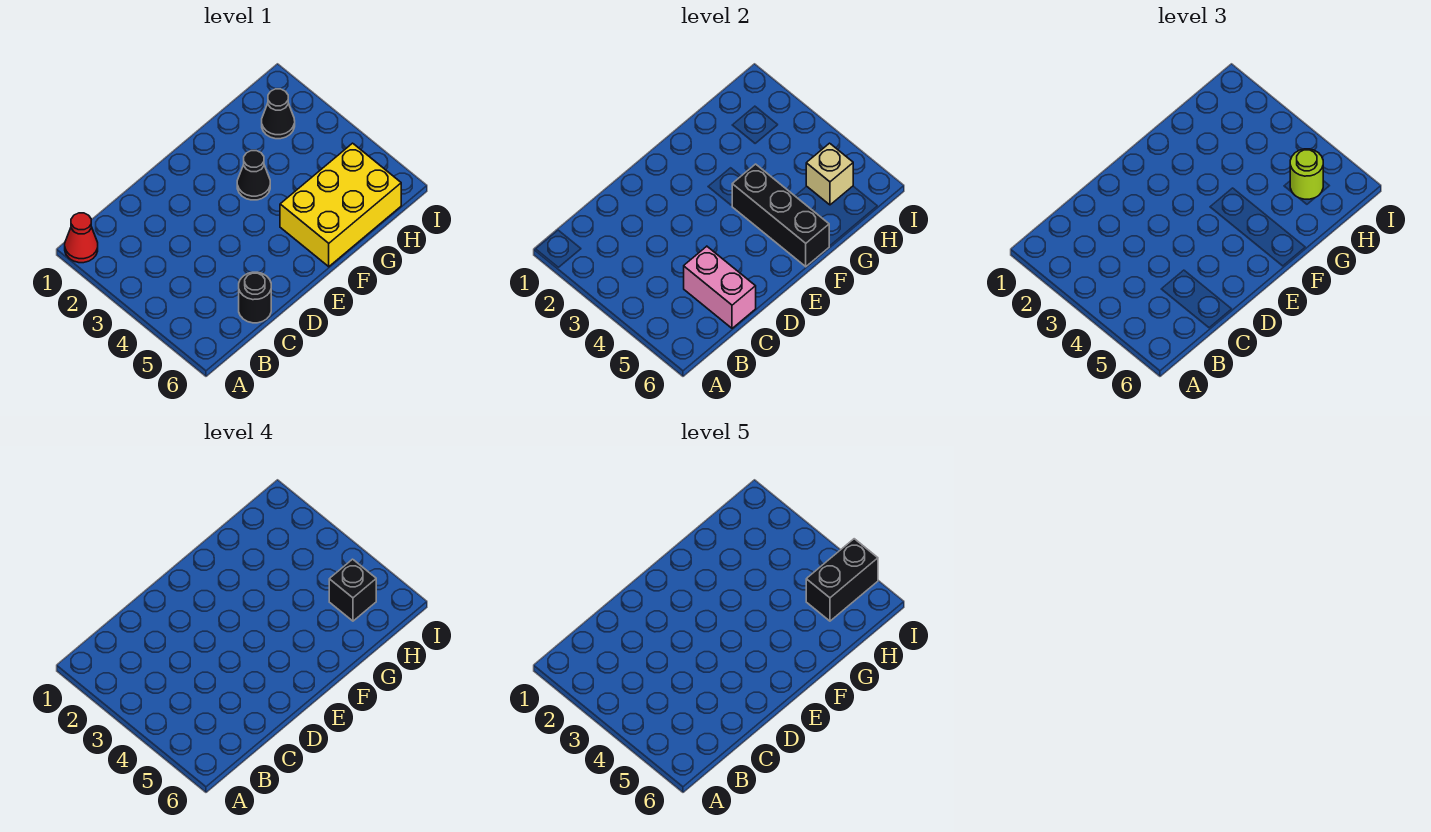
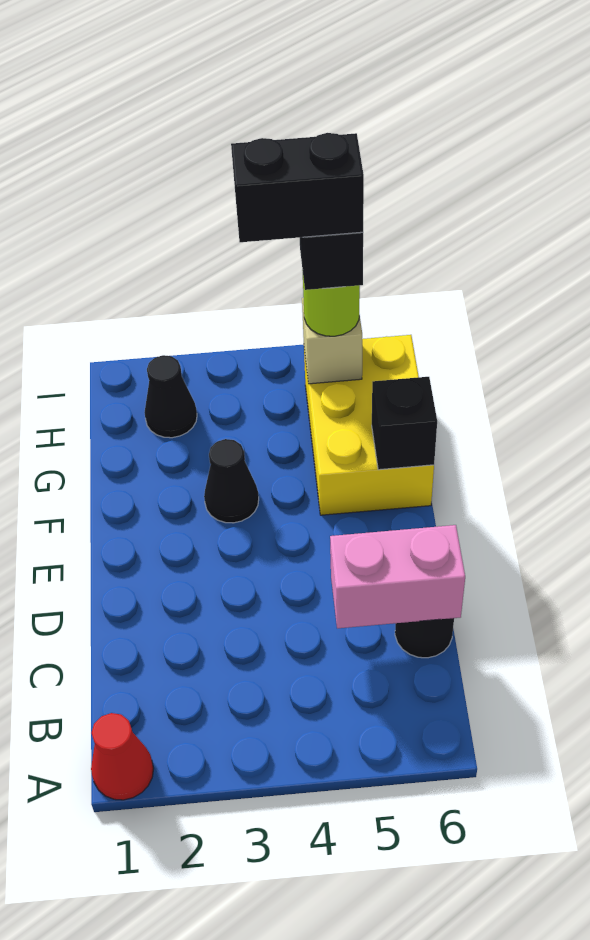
black 1x3 brick [732,164,829,267] -> black 1x1 brick [372,377,437,470]
black 1x2 brick [806,539,878,621] -> black 1x2 brick turned to [231,133,364,242]

